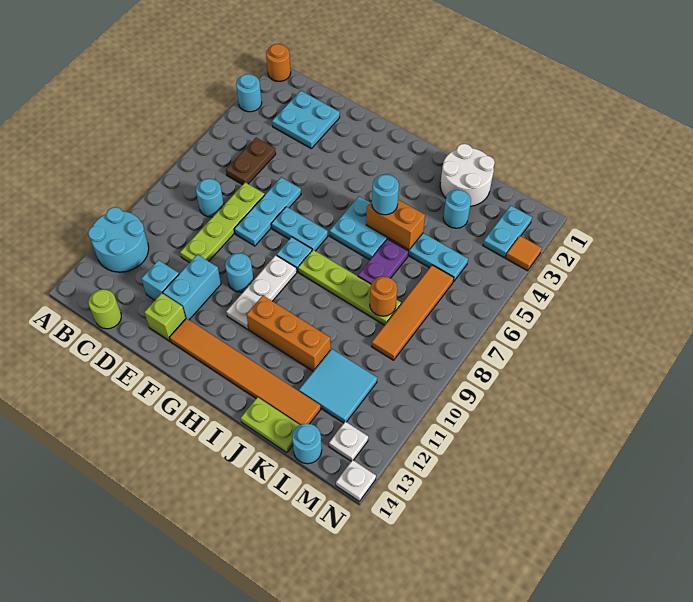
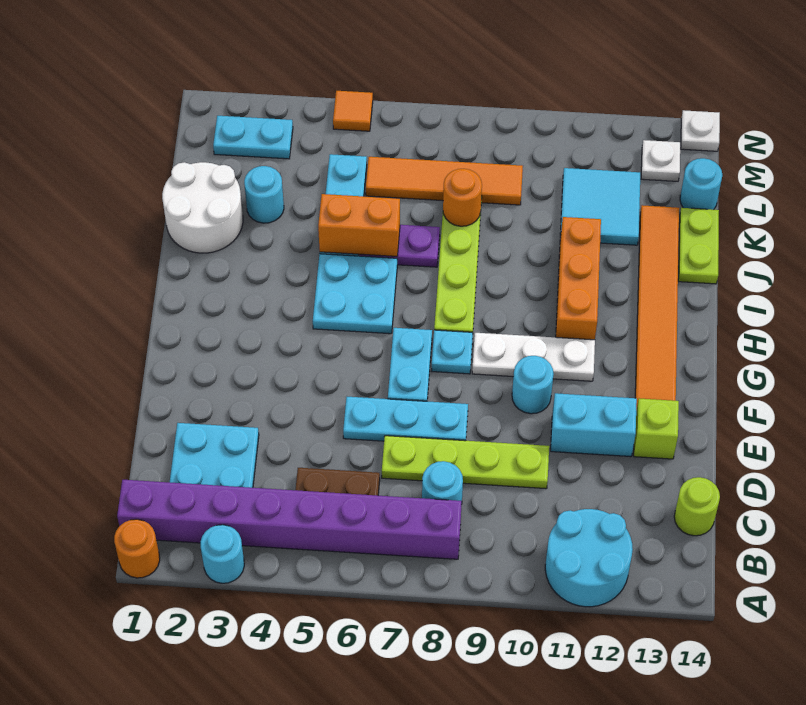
none -> purple 1x8 brick [117,480,462,559]
cyan 1x1 brick [141,260,179,300] -> none
orange 1x2 brick [366,200,425,250] -> orange 1x2 brick turned to [318,194,400,256]
cyan 1x1 round brick [372,174,399,215] -> none
orange 1x1 tile [506,236,542,271] -> orange 1x1 tile moved to [333,91,373,131]

